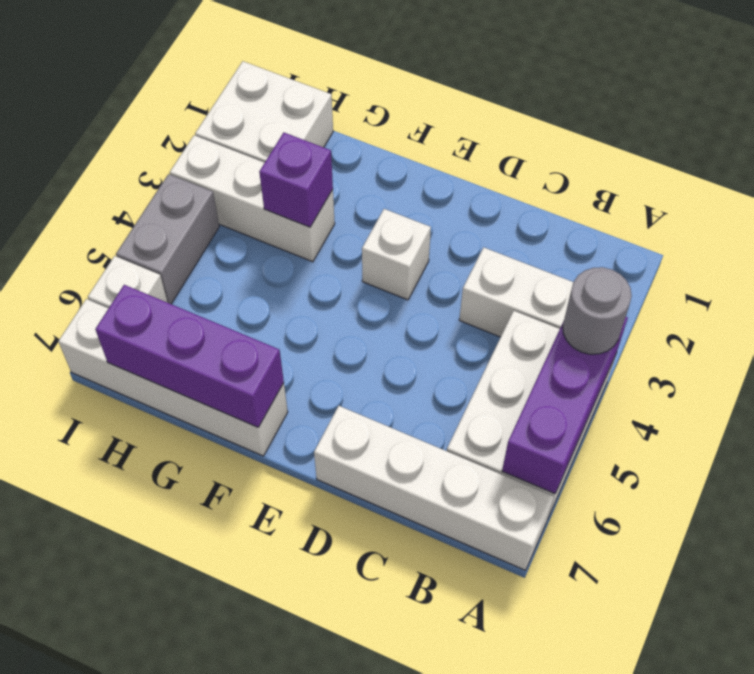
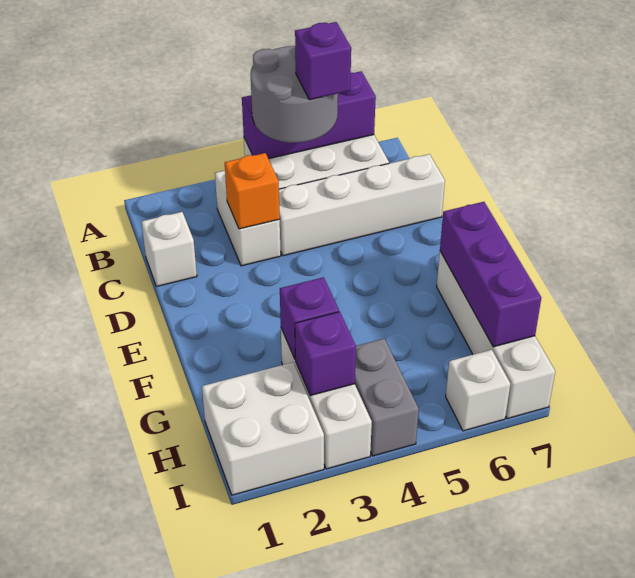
grey 1x1 round brick [563,267,632,354] -> grey 2x2 round brick [251,46,338,143]
white 1x4 brick [314,406,554,570] -> white 1x4 brick turned to [279,154,445,256]
none -> purple 1x1 brick [295,22,351,100]
none -> orange 1x1 brick [225,153,280,229]
white 1x1 brick [362,209,431,300] -> white 1x1 brick moved to [142,212,197,286]
none -> purple 1x1 brick [295,312,356,396]
grey 1x2 brick [116,174,219,304] -> grey 1x2 brick turned to [355,339,419,456]

